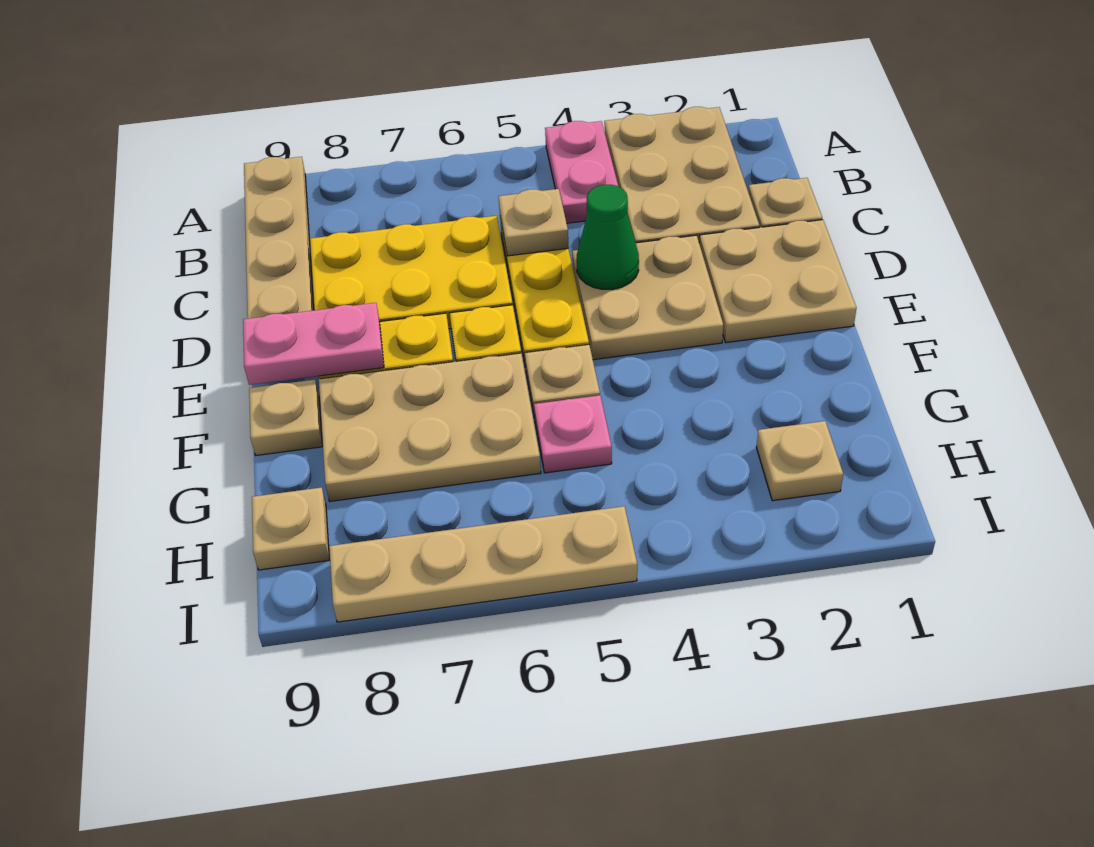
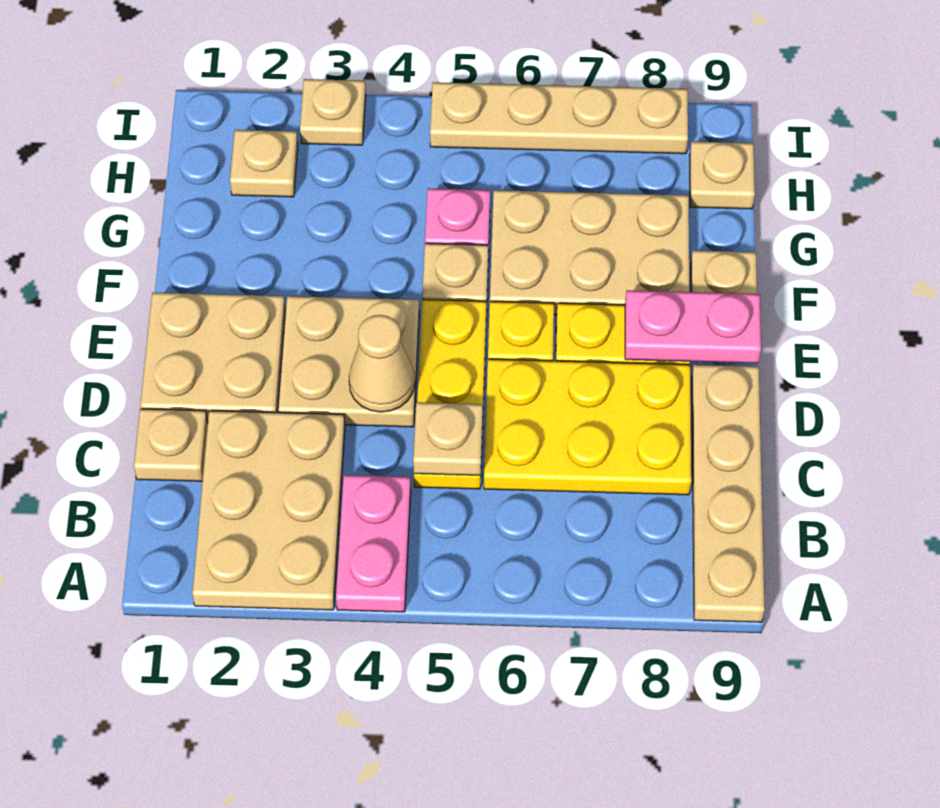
green 1x1 cone [577,185,639,289] -> tan 1x1 cone [349,315,415,412]
none -> tan 1x1 plate [300,79,366,145]

